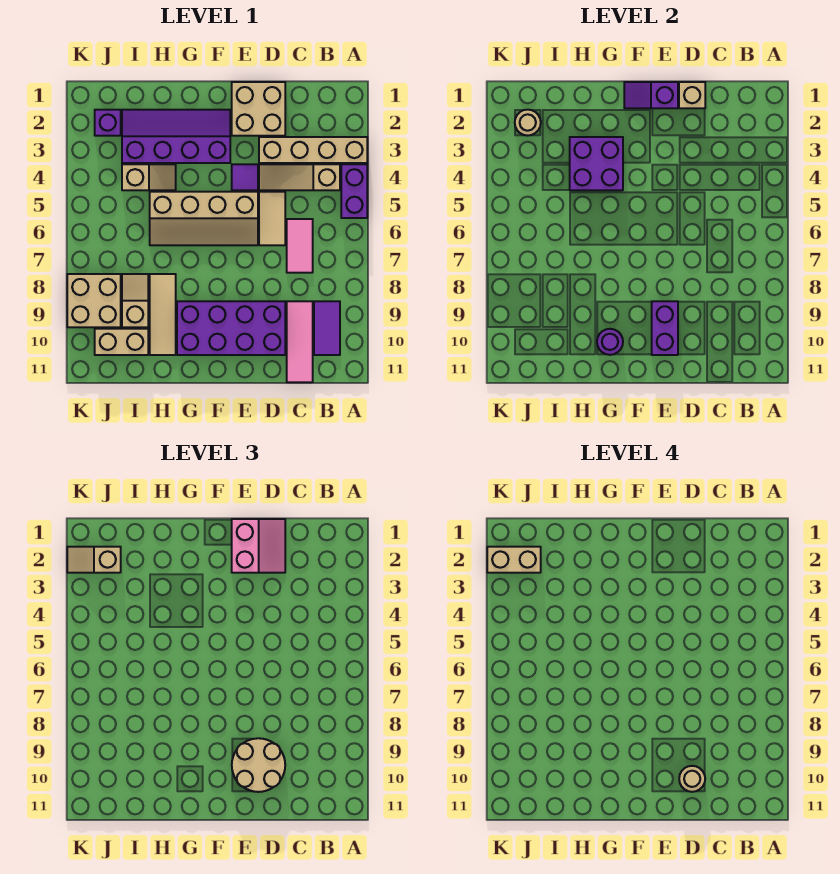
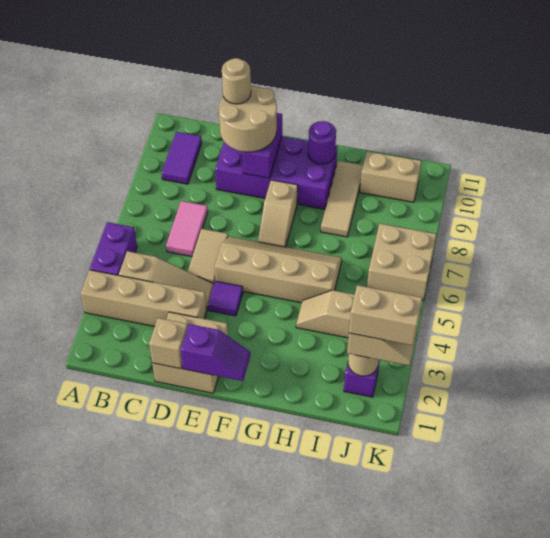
pink 1x3 tile [287,301,313,382] -> none
pink 2x2 slope [232,519,285,573] -> none
purple 2x4 slope [122,110,230,163] -> none
purple 2x2 brick [570,137,623,190] -> none
tan 1x2 slope [122,274,148,327] -> tan 1x2 slope moved to [258,180,298,247]
tan 2x2 brick [67,274,121,327] -> tan 2x2 brick moved to [367,224,436,301]

